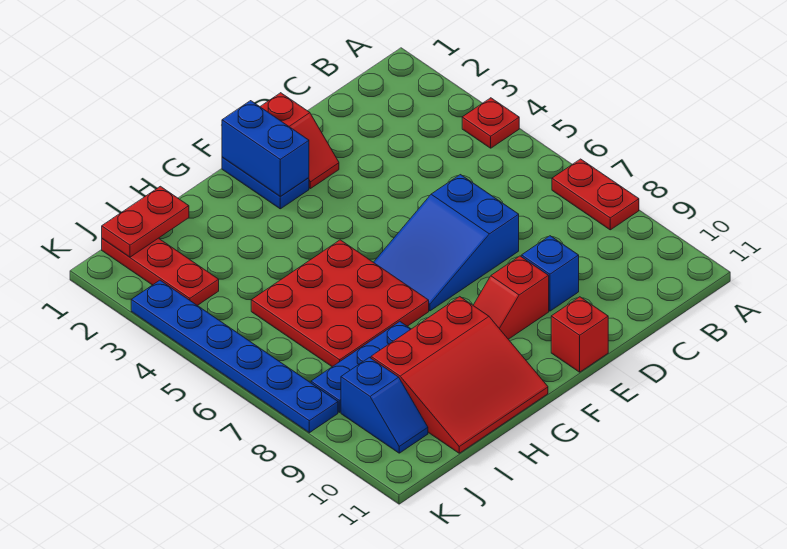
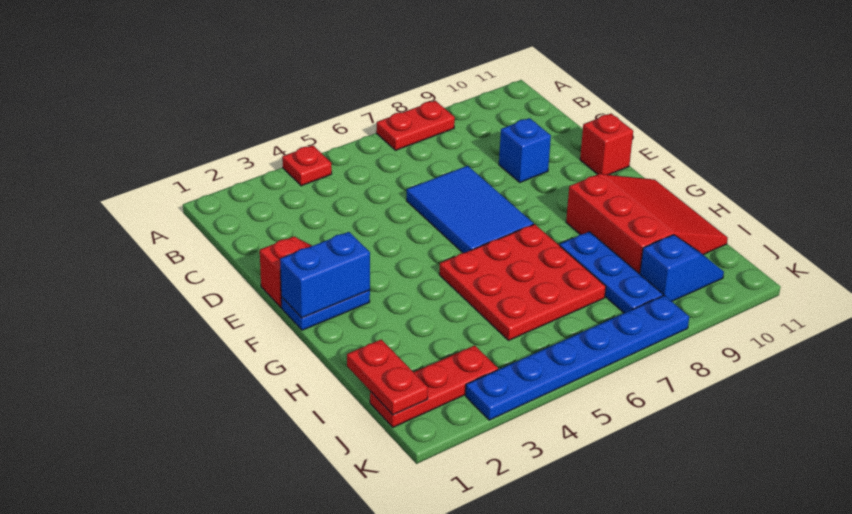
blue 2x3 slope [374,175,519,311] -> blue 2x3 tile [406,166,534,253]
red 1x2 slope [473,256,549,339] -> none

